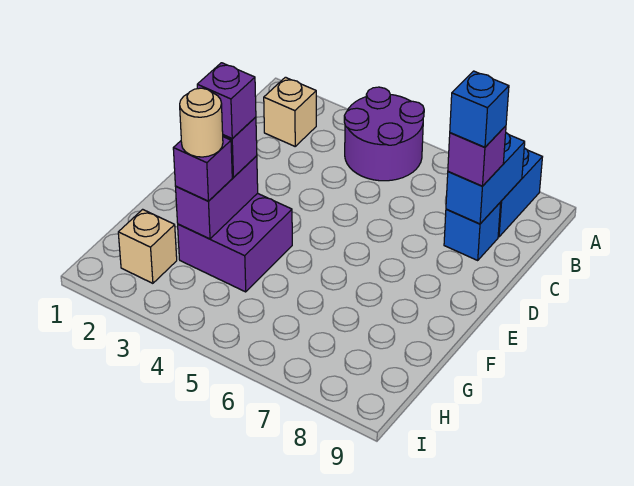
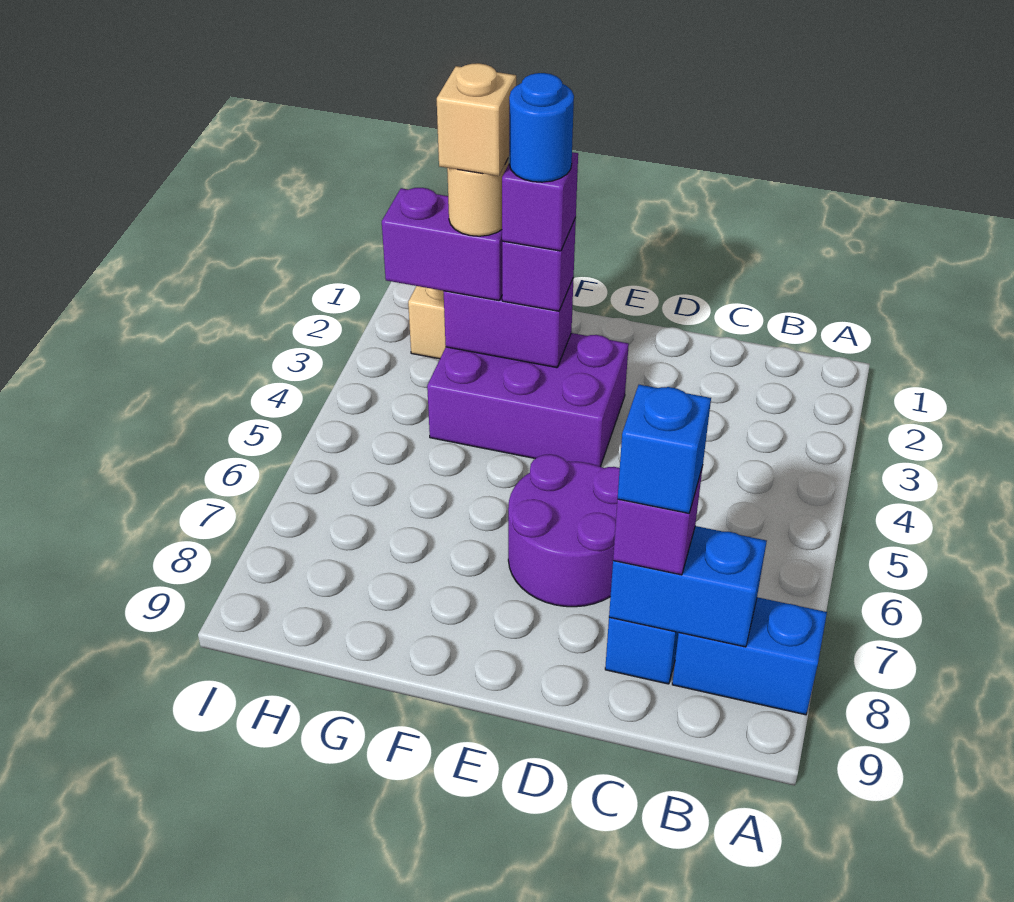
purple 2x2 round brick [344,87,424,181] -> purple 2x2 round brick moved to [508,454,620,607]
tan 1x1 brick [264,77,316,146] -> tan 1x1 brick moved to [437,63,516,176]
purple 2x2 brick [178,193,292,292] -> purple 2x3 brick [427,333,629,467]
none -> blue 1x1 round brick [509,73,574,182]
purple 1x1 brick [173,137,232,201] -> purple 1x2 brick [382,188,502,301]

